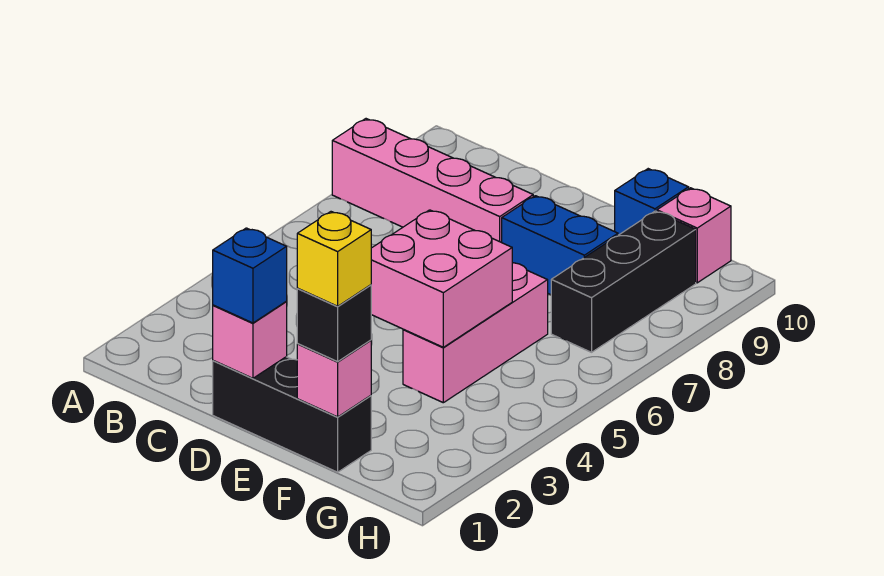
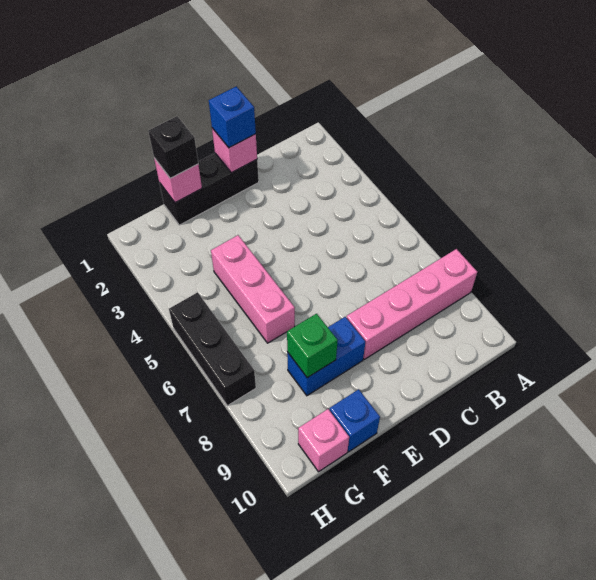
pink 2x2 brick [371,210,512,347] -> none
yellow 1x1 brick [297,212,371,306] -> none
none -> green 1x1 brick [287,314,338,378]
black 1x3 brick [551,211,696,352] -> black 1x3 brick moved to [169,292,256,406]

